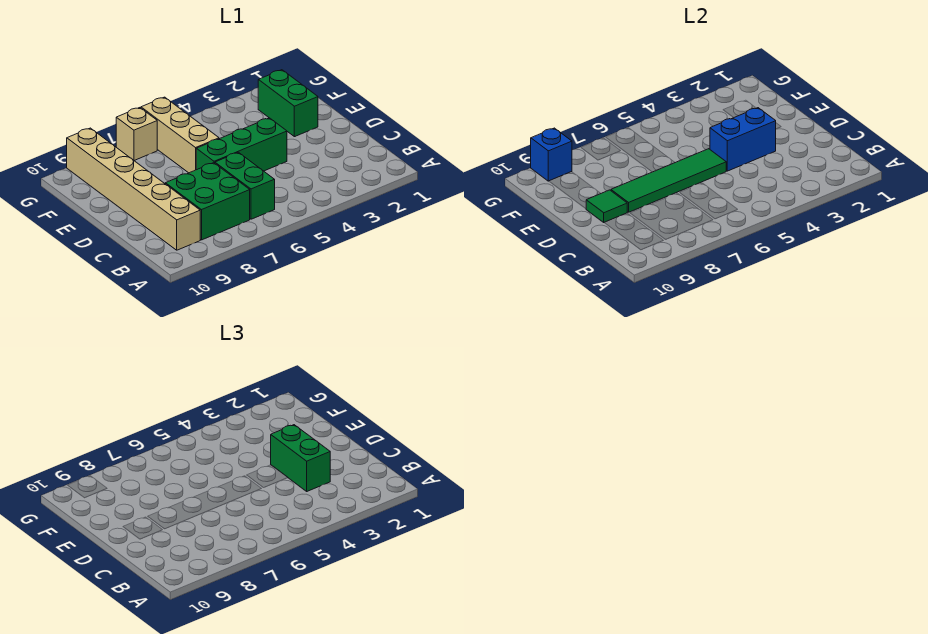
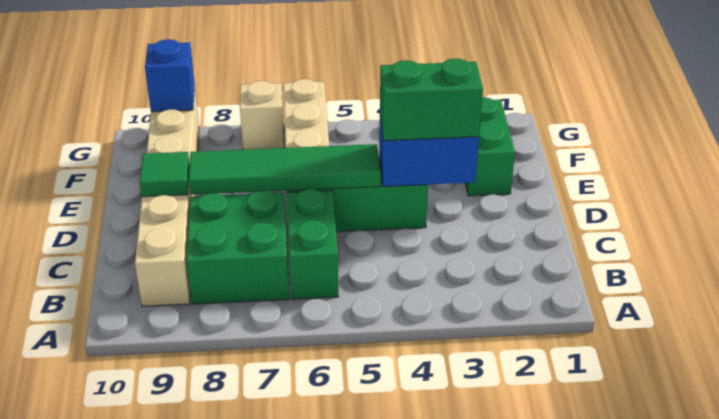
green 1x2 brick [271,425,330,491] -> green 1x2 brick turned to [380,59,483,141]

